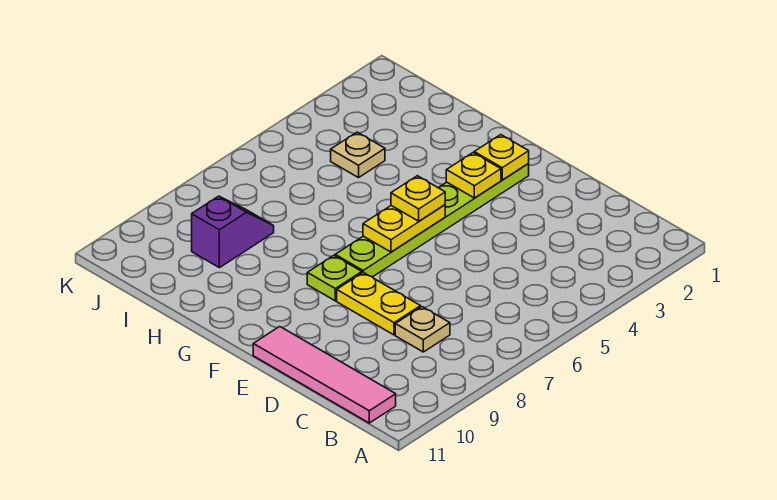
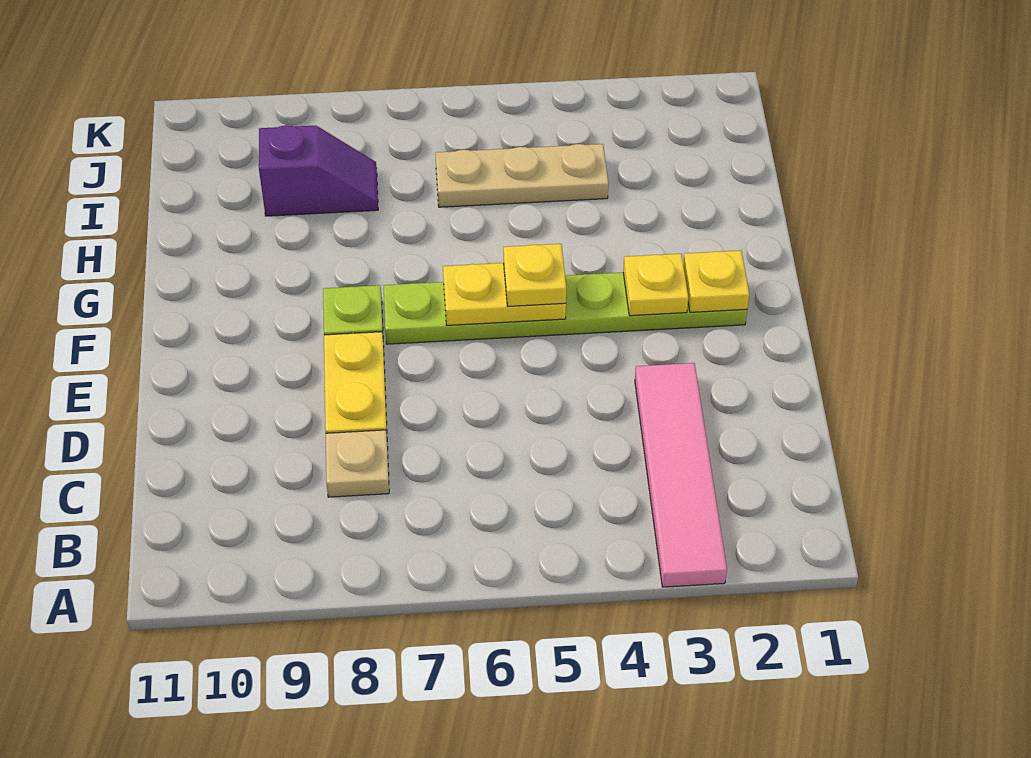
pink 1x4 tile [253,327,396,423] -> pink 1x4 tile moved to [635,363,727,587]
tan 1x1 plate [331,132,385,178] -> tan 1x3 plate [435,144,608,207]

